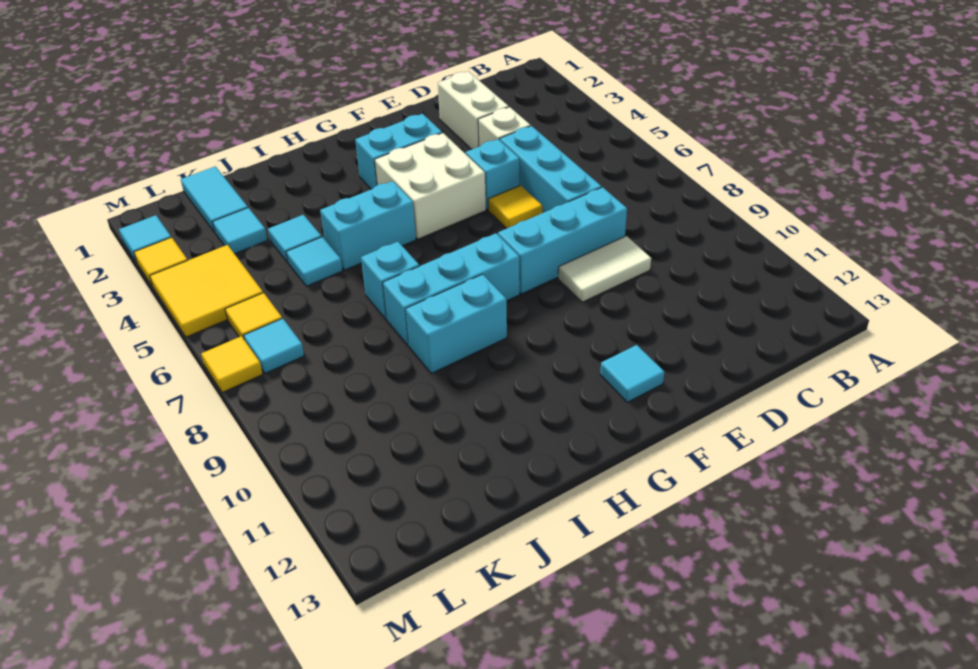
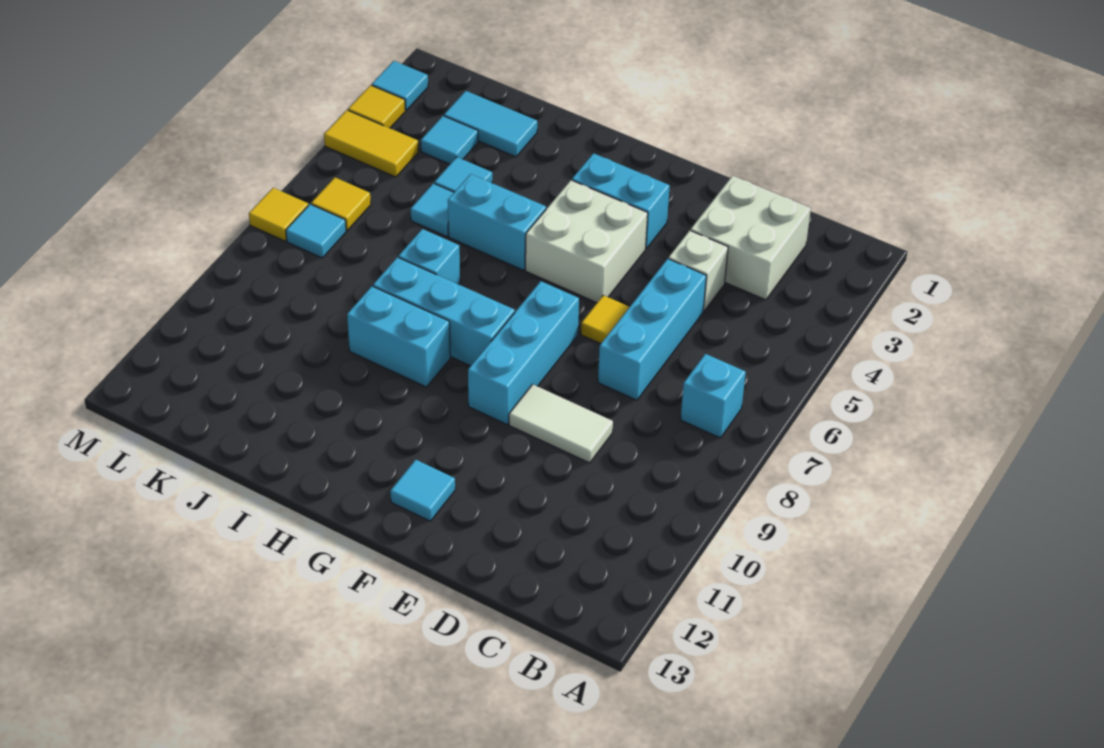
white 1x2 brick [438,71,509,149] -> white 2x2 brick [691,176,811,300]
cyan 1x3 brick [498,187,627,294] -> cyan 1x3 brick turned to [468,281,579,424]
cyan 1x1 brick [466,139,519,210] -> cyan 1x1 brick moved to [680,354,746,438]
cyan 1x2 tile [181,166,248,232] -> cyan 1x2 tile turned to [444,91,537,157]
yellow 2x2 tile [150,245,263,337] -> yellow 1x2 tile [324,110,418,177]

